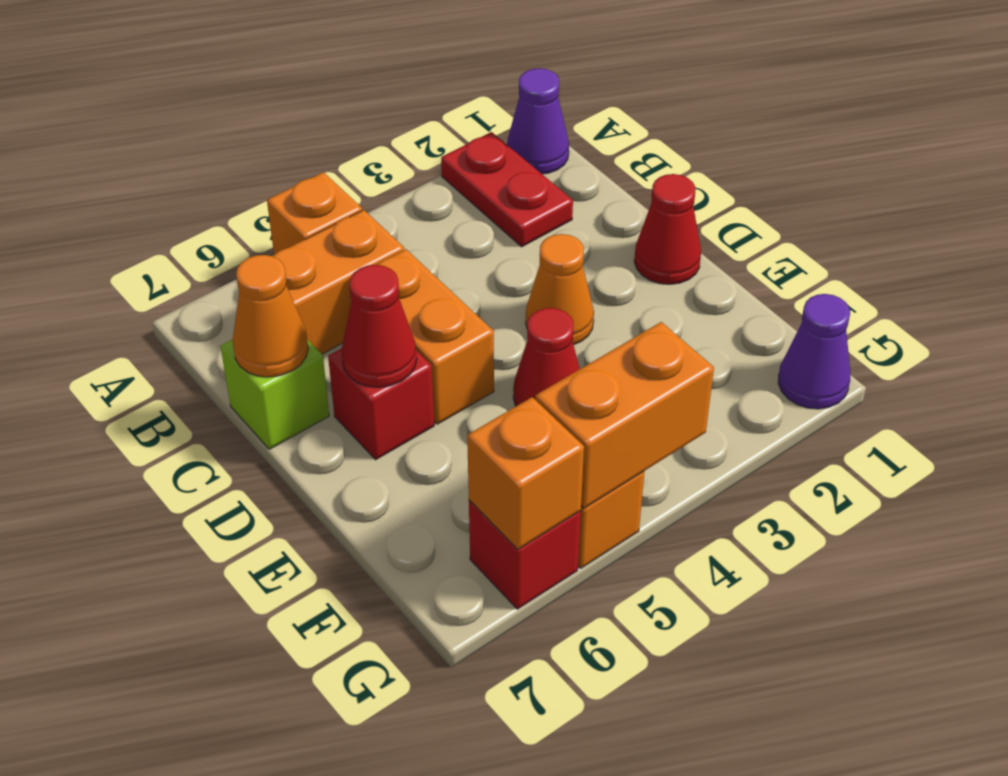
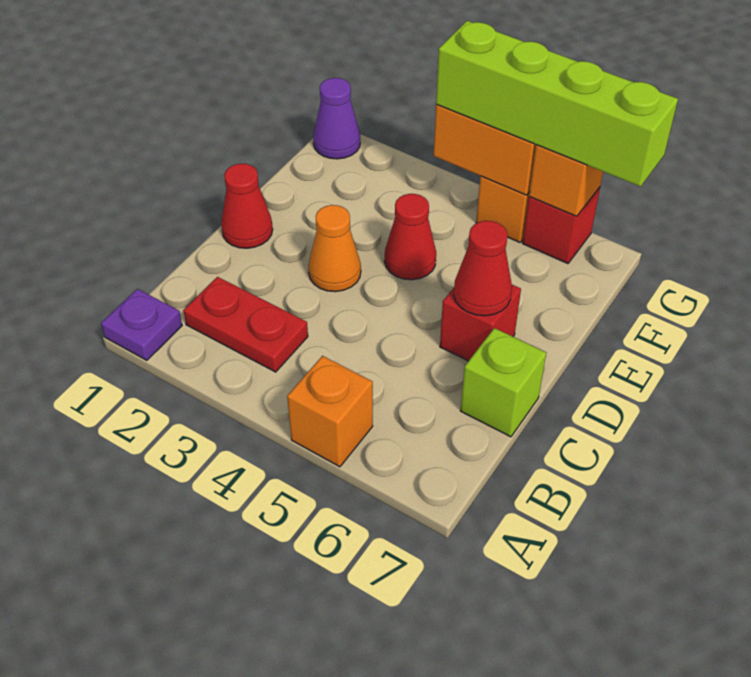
purple 1x1 cone [507,68,569,174] -> purple 1x1 plate [101,289,182,360]
red 1x2 plate [441,132,573,247] -> red 1x2 plate turned to [183,277,308,372]
orange 1x2 brick [273,210,404,354] -> none
orange 1x2 brick [348,249,494,424] -> none
orange 1x1 cone [233,255,308,377] -> none
none -> lime 1x4 brick [436,21,678,187]

